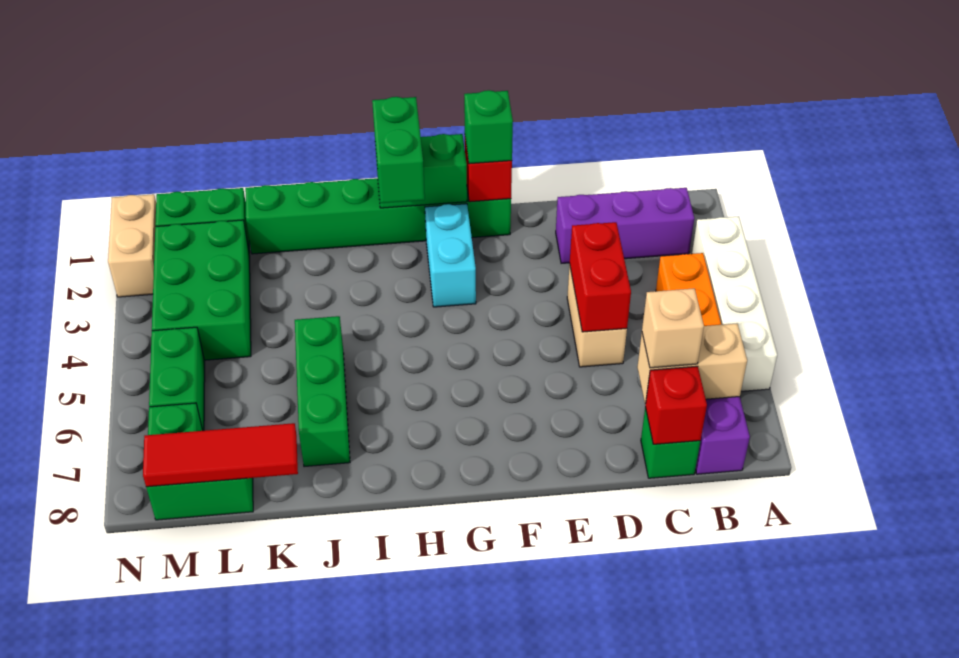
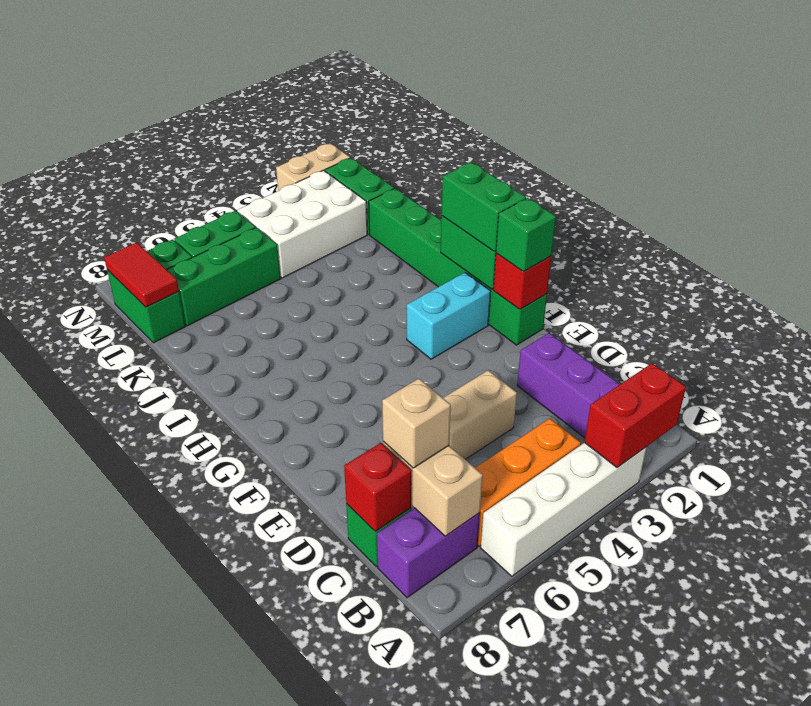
red 1x2 brick [570,222,631,332] -> red 1x2 brick moved to [584,363,686,468]
green 1x2 brick [372,97,425,203] -> green 1x2 brick turned to [442,162,526,252]
green 1x3 brick [295,316,350,467] -> green 1x3 brick moved to [167,228,281,326]
red 1x3 tile [143,423,298,487] -> red 1x2 tile [104,242,179,307]
green 2x3 brick [152,220,251,360] -> white 2x3 brick [237,170,367,278]

